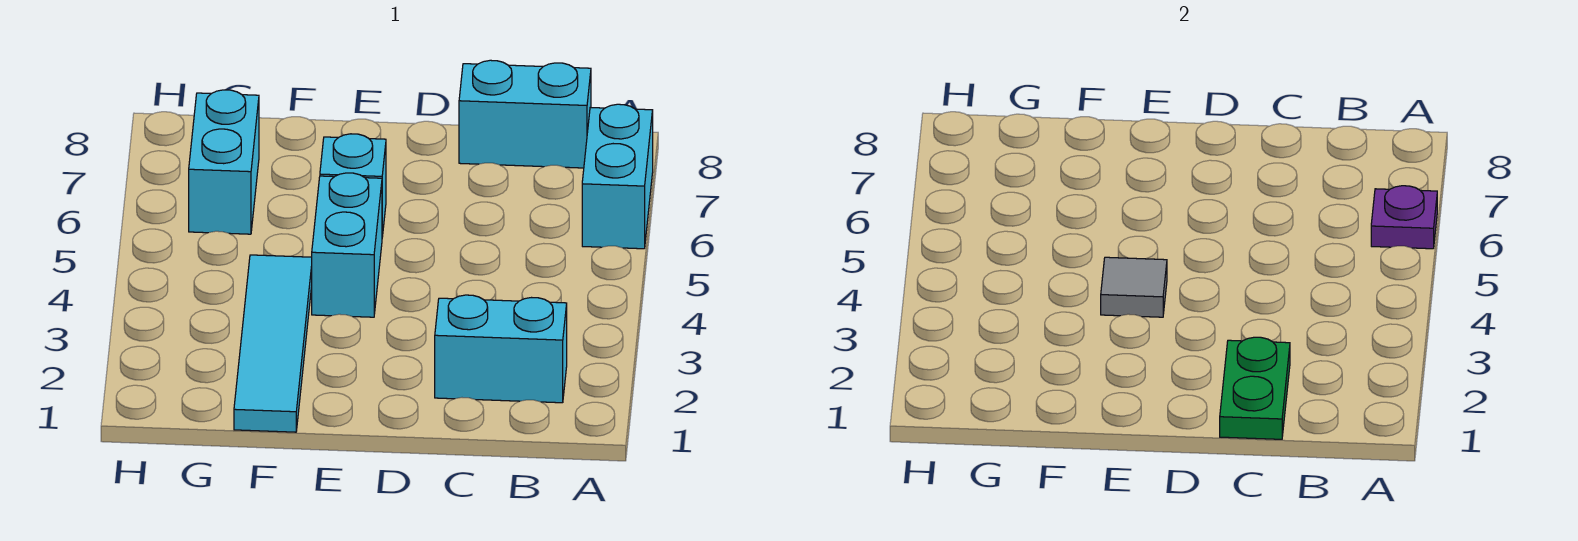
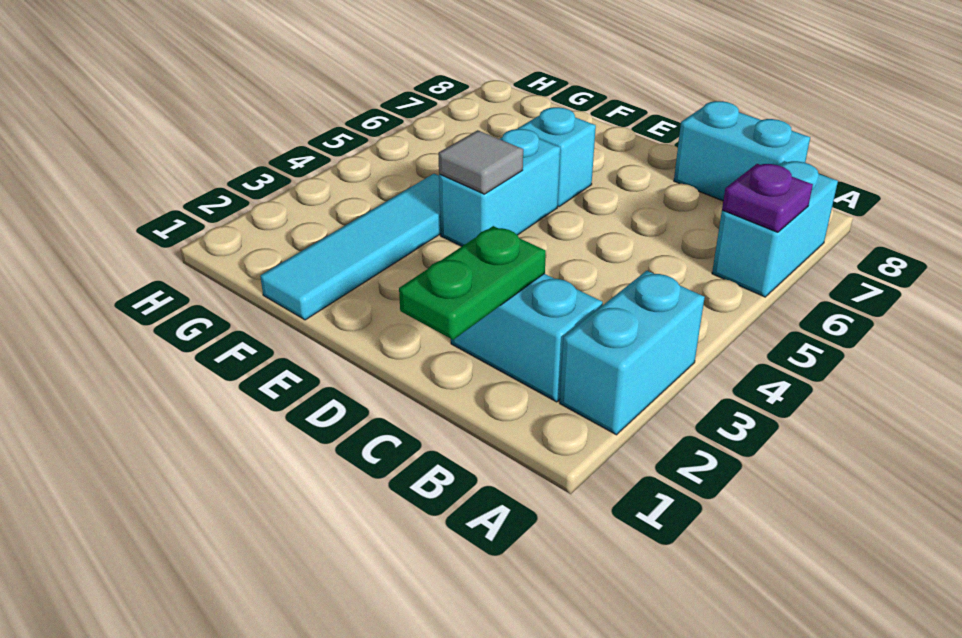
cyan 1x2 brick [189,90,259,234] -> cyan 1x2 brick moved to [560,271,705,435]

